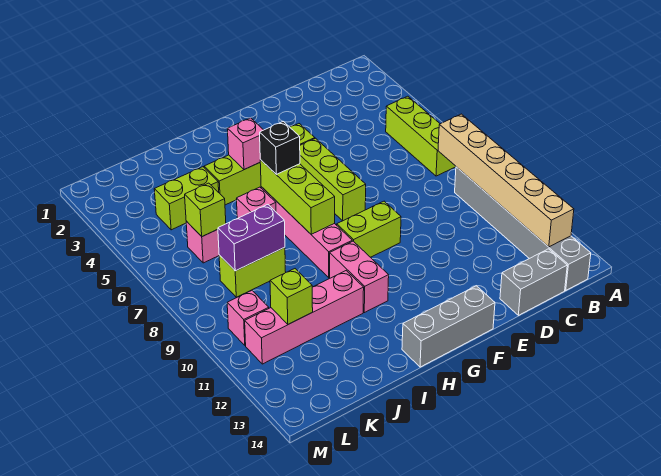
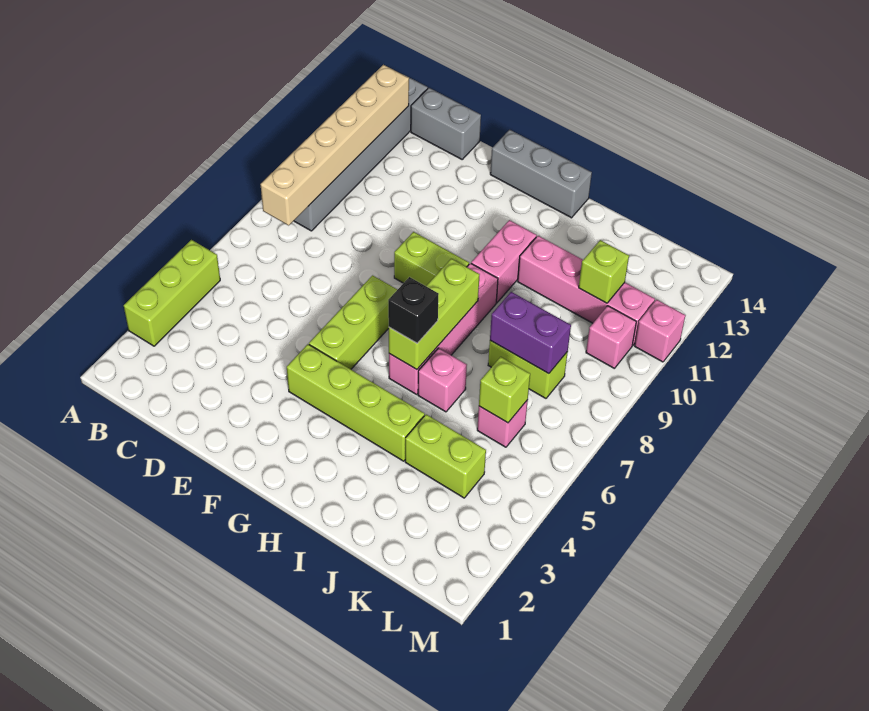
lime 1x3 brick [386,96,456,176] -> lime 1x3 brick moved to [124,240,220,346]
pink 1x1 brick [228,118,263,170] -> pink 1x1 brick moved to [635,300,685,362]

